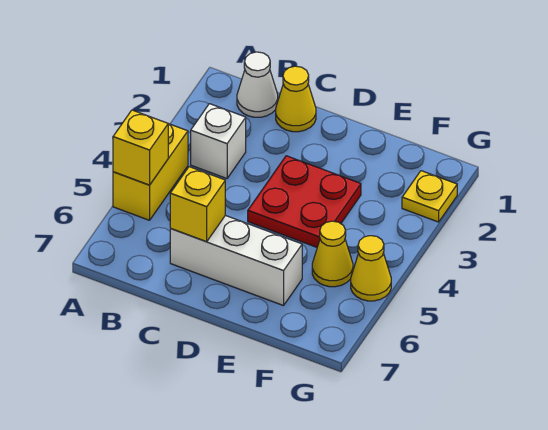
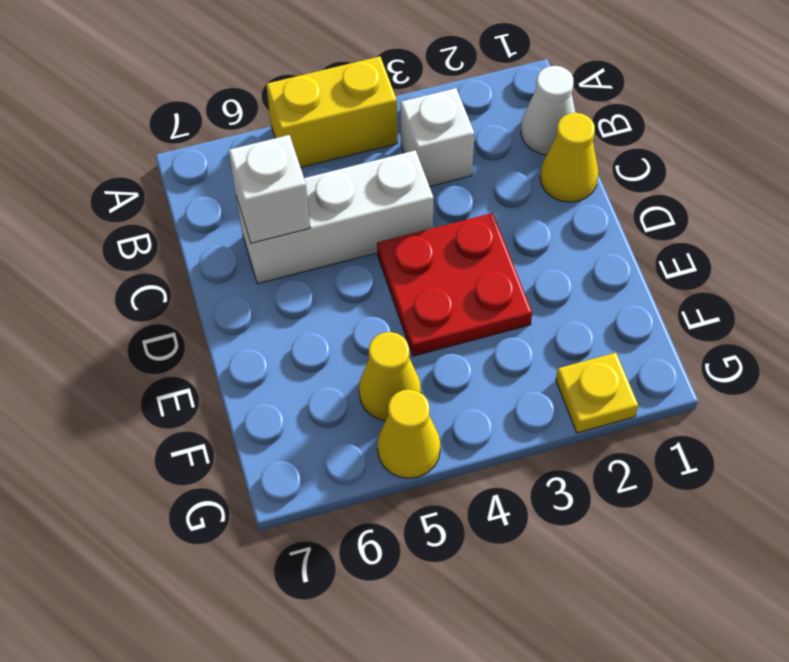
yellow 1x1 brick [113,110,168,185] -> none
white 1x3 brick [170,215,302,306] -> white 1x3 brick turned to [237,150,433,284]
yellow 1x1 brick [170,167,225,242] -> white 1x1 brick [229,135,310,243]

